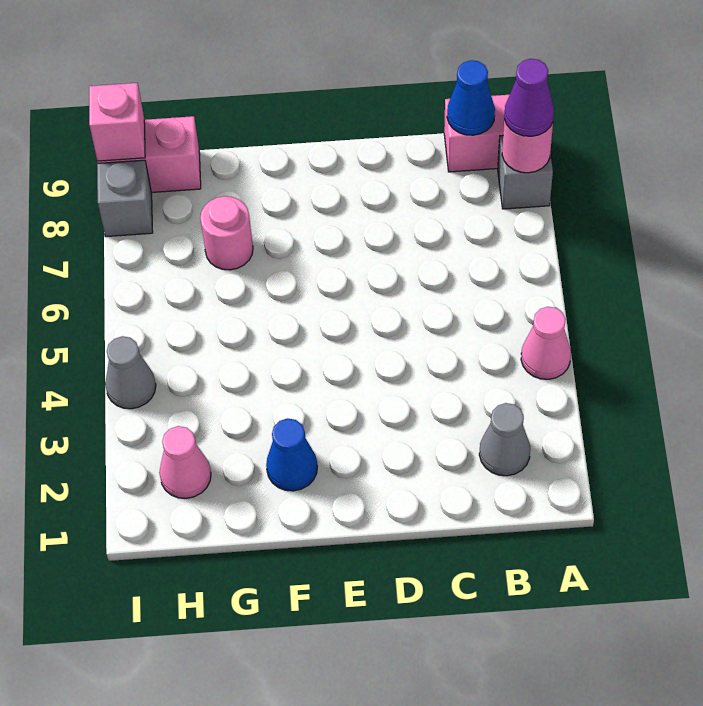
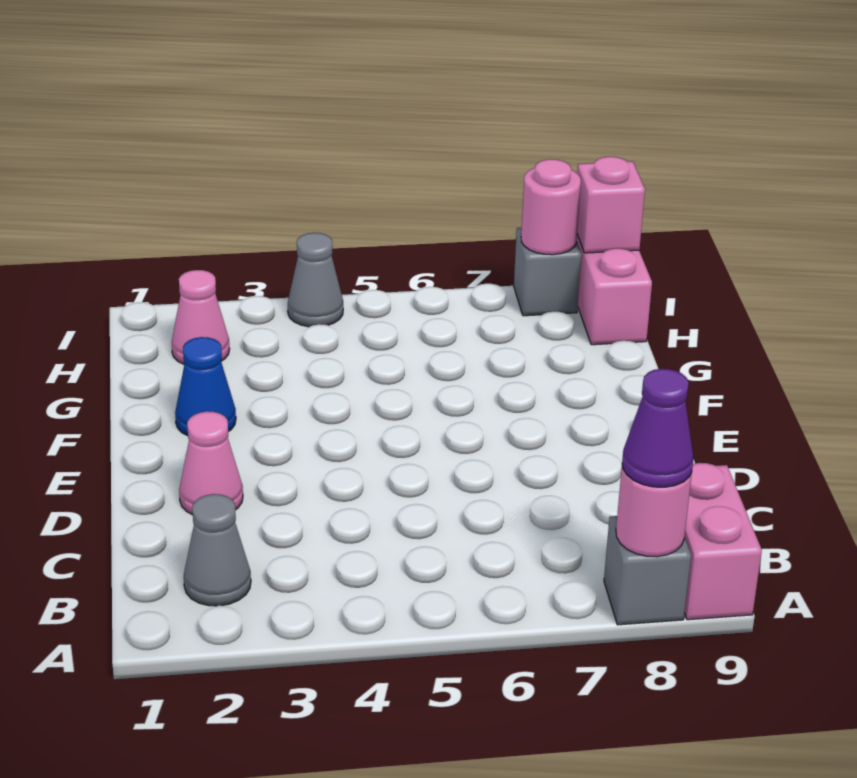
pink 1x1 cone [521,307,571,379] -> pink 1x1 cone moved to [179,411,243,515]
blue 1x1 cone [447,60,495,135] -> none
pink 1x1 round brick [200,196,253,270] -> pink 1x1 round brick moved to [521,159,581,255]

